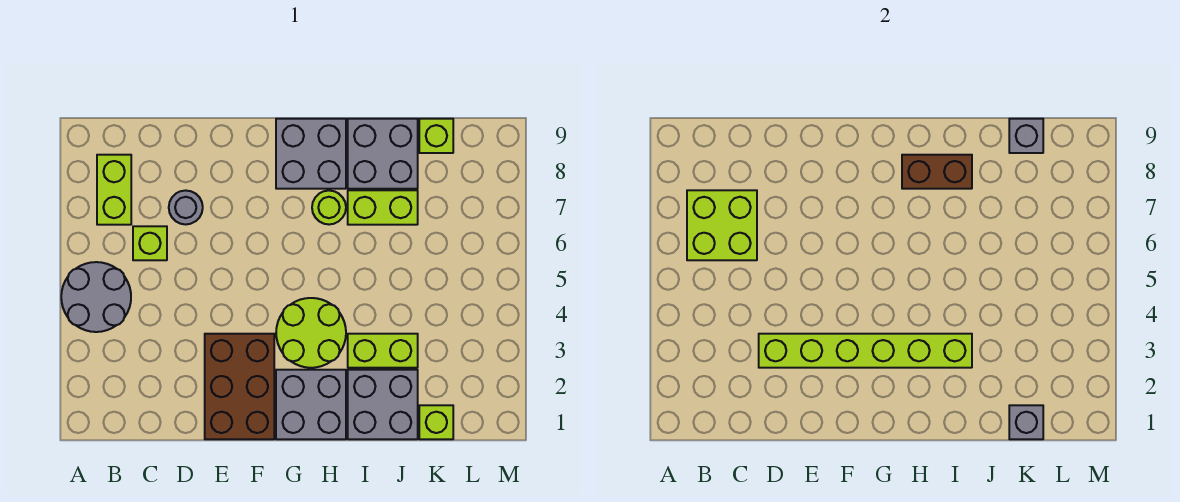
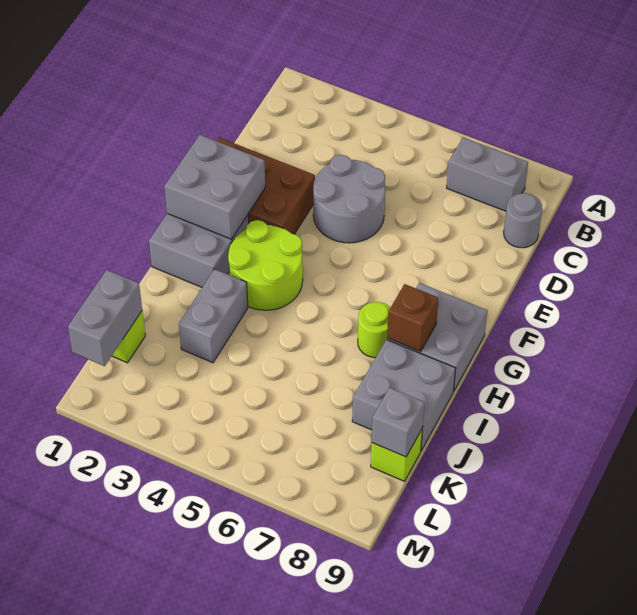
grey 2x2 round brick [61,262,131,332] -> grey 2x2 round brick moved to [313,155,385,243]
lime 2x2 brick [687,190,757,260] -> none
lime 1x2 brick [97,155,131,225] -> grey 1x2 brick [447,137,528,211]
lime 1x1 brick [133,226,167,260] -> none
lime 1x6 brick [759,334,972,368] -> none
grey 1x1 round brick [169,190,203,225] -> grey 1x1 round brick moved to [504,193,542,248]
brown 1x2 brick [902,155,972,189] -> brown 1x1 brick [387,284,438,351]
grey 2x2 brick [348,370,418,439] -> grey 2x2 brick moved to [164,135,265,239]
lime 1x2 brick [348,334,418,368] -> grey 1x2 brick [179,269,248,363]
lime 1x2 brick [348,190,418,225] -> none
grey 1x1 brick [1009,405,1043,439] -> grey 1x2 brick [68,270,142,366]

